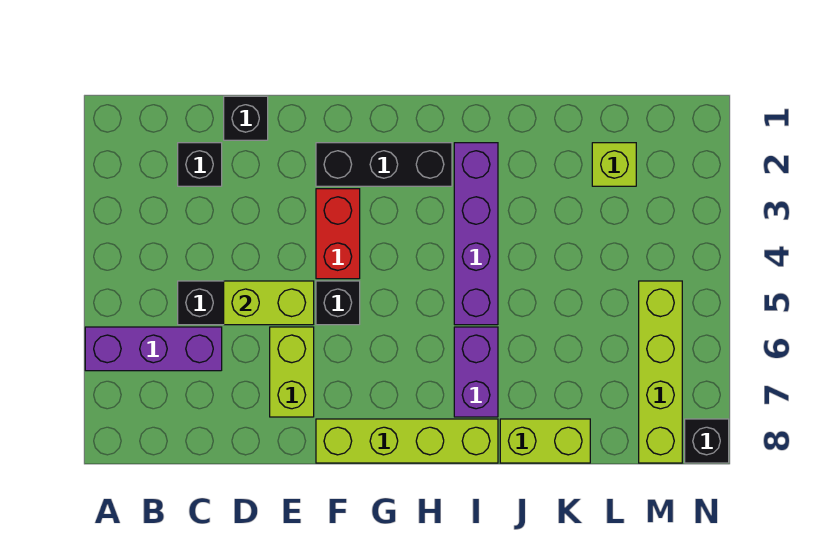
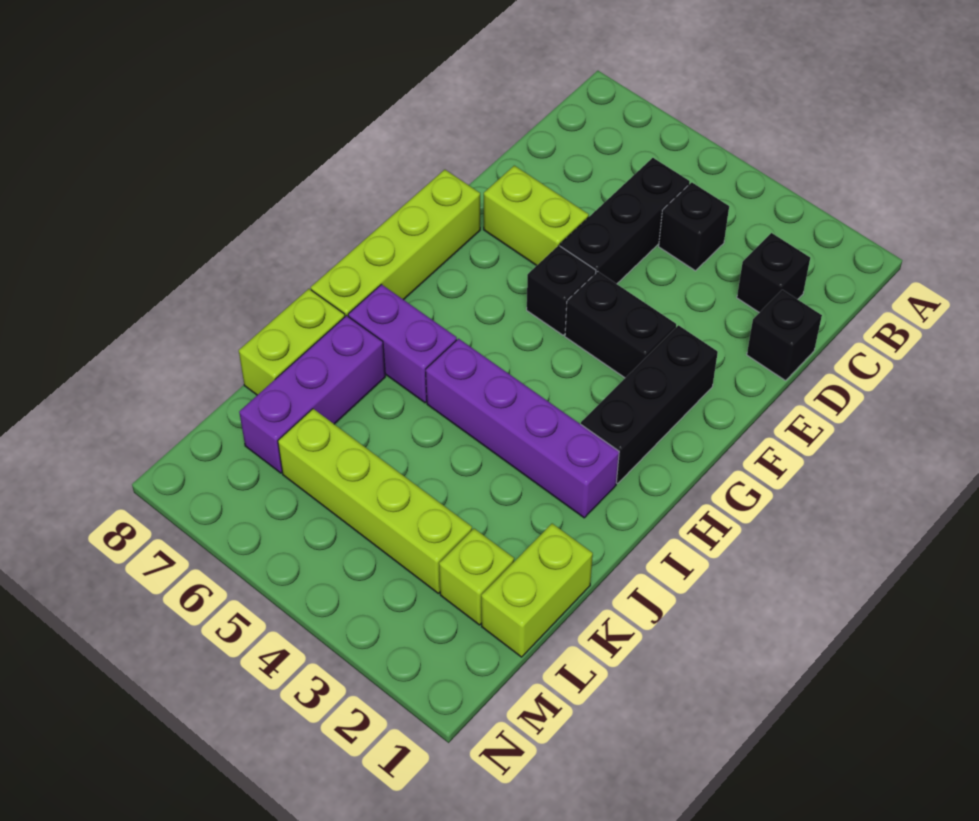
purple 1x3 brick [85,327,222,371] -> purple 1x3 brick moved to [239,315,385,473]
lime 1x2 brick [224,281,314,325] -> lime 1x2 brick moved to [481,524,593,657]
red 1x2 brick [316,189,360,279] -> black 1x2 brick [565,272,676,378]
lime 1x4 brick [639,281,682,463] -> lime 1x4 brick moved to [278,409,472,593]
black 1x1 brick [685,419,729,463] -> black 1x1 brick moved to [659,182,729,271]

